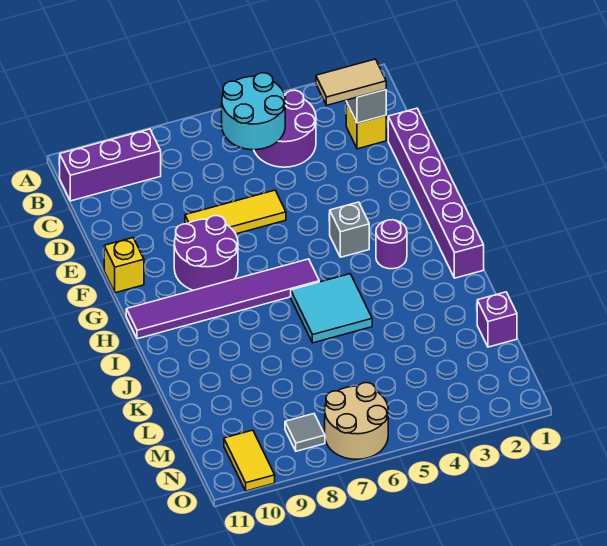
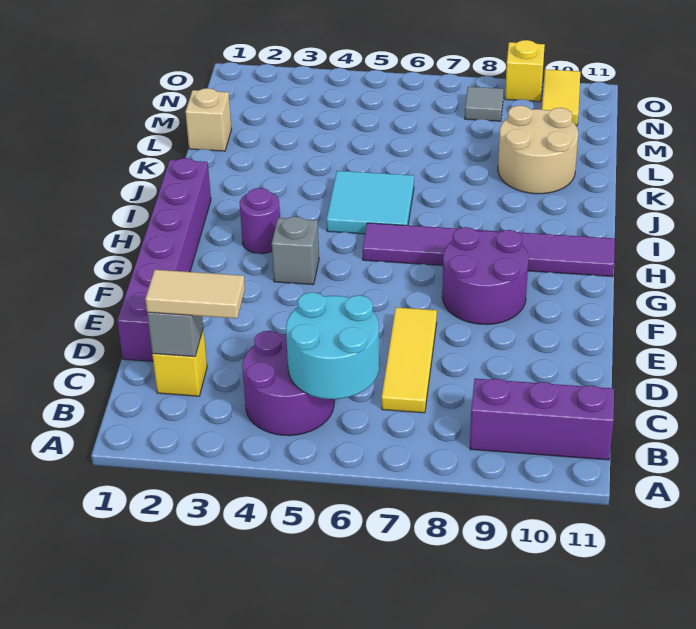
yellow 1x3 tile [185,190,286,234] -> yellow 1x3 tile turned to [382,307,437,413]
yellow 1x1 brick [104,238,144,293] -> yellow 1x1 brick moved to [505,40,545,102]
purple 1x1 brick [477,292,517,347] -> tan 1x1 brick [185,88,231,151]
tan 2x2 round brick [325,383,388,459] -> tan 2x2 round brick moved to [498,105,578,194]

